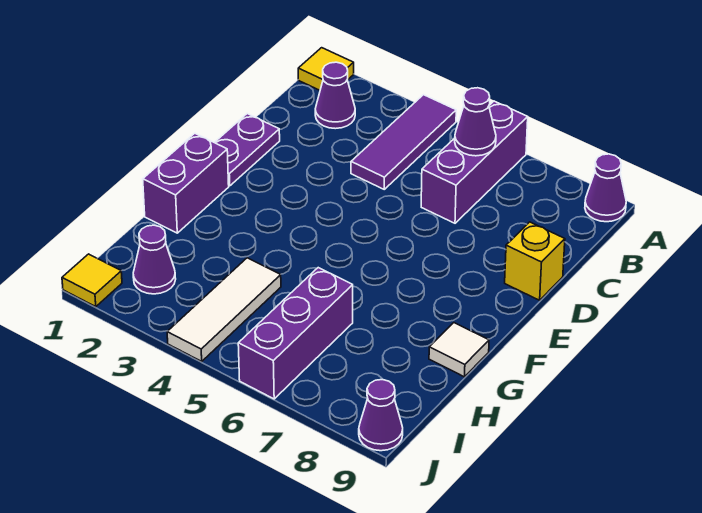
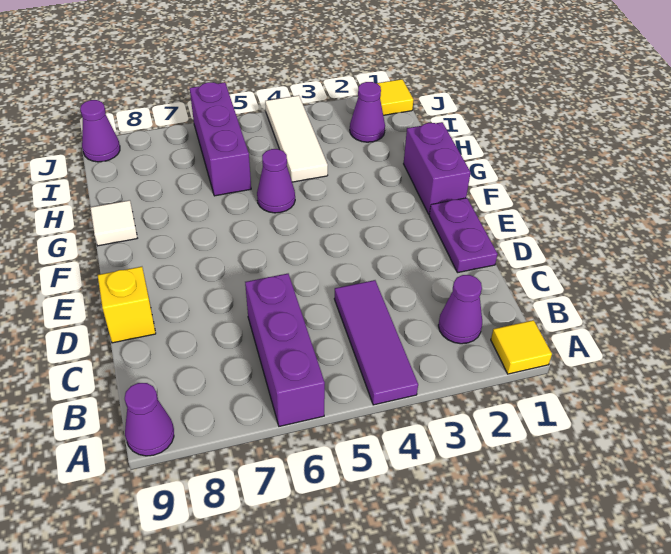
purple 1x1 cone [455,88,496,156] -> purple 1x1 cone moved to [257,149,295,213]

